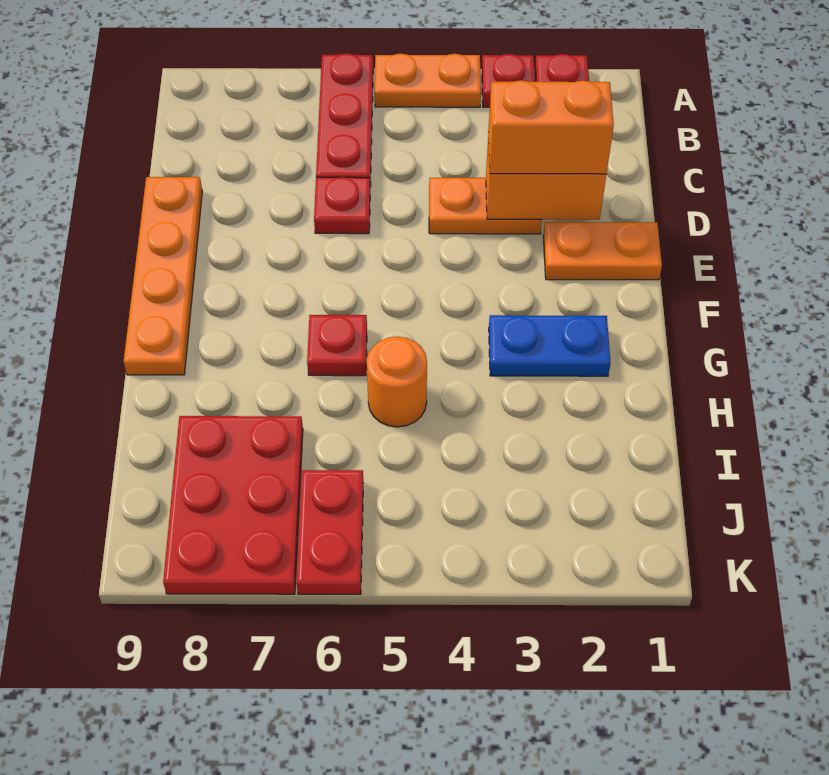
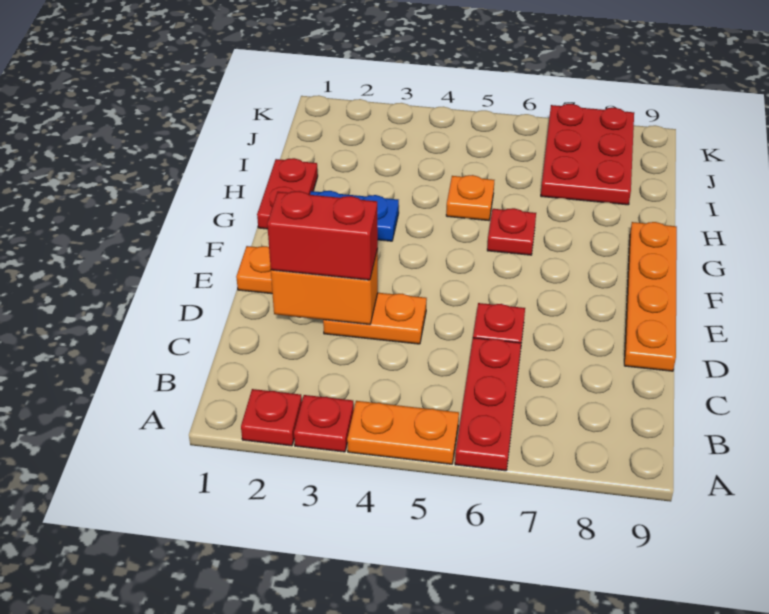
orange 1x2 brick [488,80,614,174] -> red 1x2 brick [267,191,378,280]
orange 1x1 round brick [367,337,427,427] -> orange 1x1 plate [446,175,494,221]
red 1x2 plate [297,470,363,594] -> red 1x2 plate moved to [257,158,318,229]

